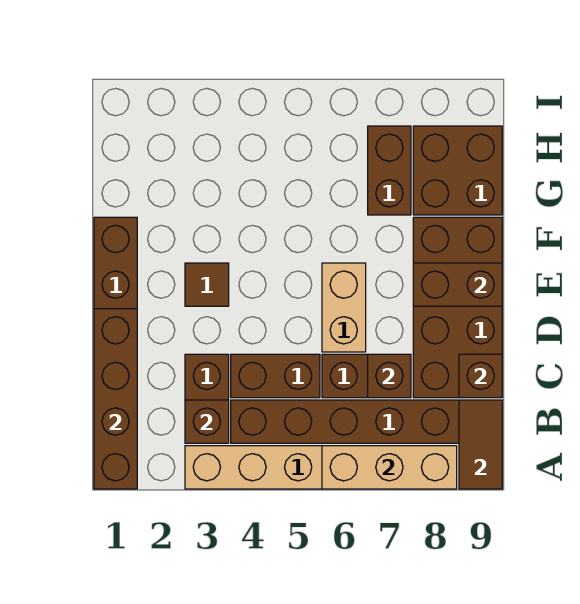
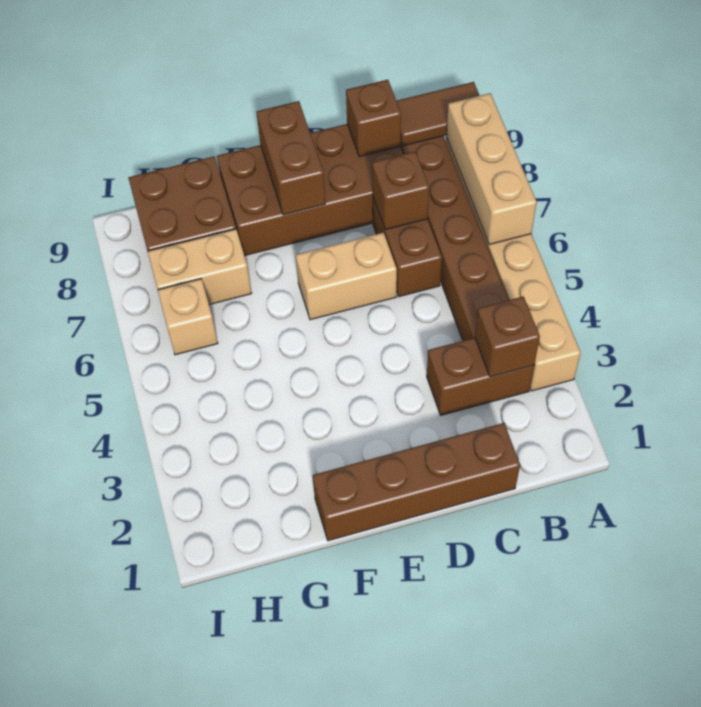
brown 1x4 brick [94,309,137,489] -> none
brown 1x2 brick [231,354,320,398] -> none
brown 1x1 tile [185,263,229,306] -> none
brown 1x2 brick [368,126,411,215] -> tan 1x2 brick [148,229,252,305]
none -> tan 1x1 brick [158,279,218,355]

